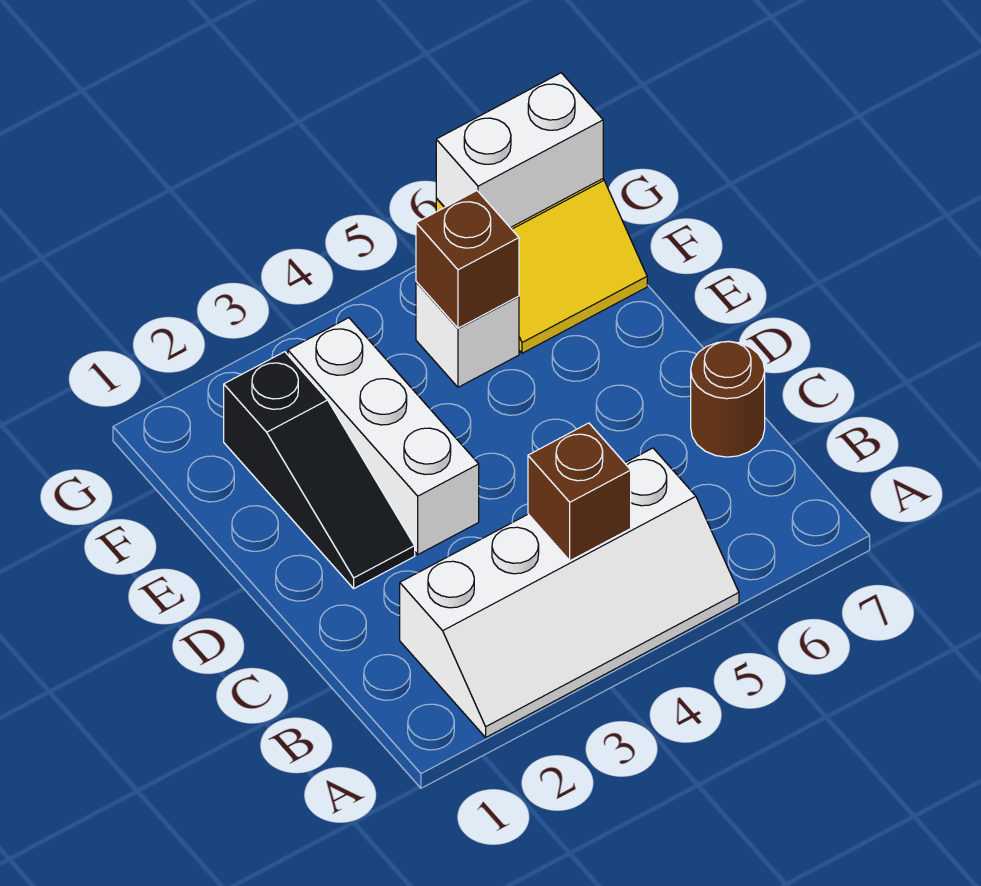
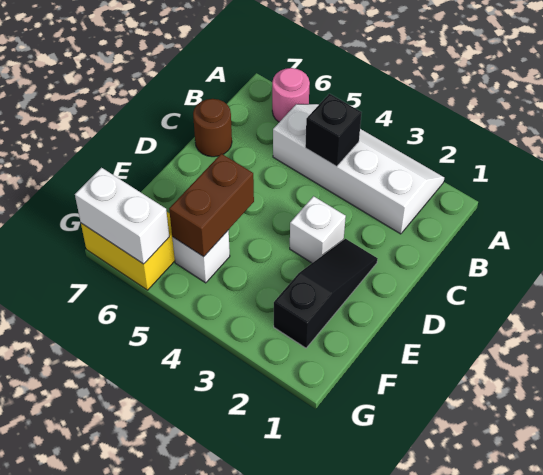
none -> pink 1x1 round brick [272,68,310,122]
brown 1x1 brick [528,423,631,561] -> black 1x1 brick [305,94,362,167]
white 1x3 brick [288,318,479,554] -> white 1x1 brick [290,196,346,263]
brown 1x1 brick [416,191,519,328] -> brown 1x2 brick [169,154,254,257]

